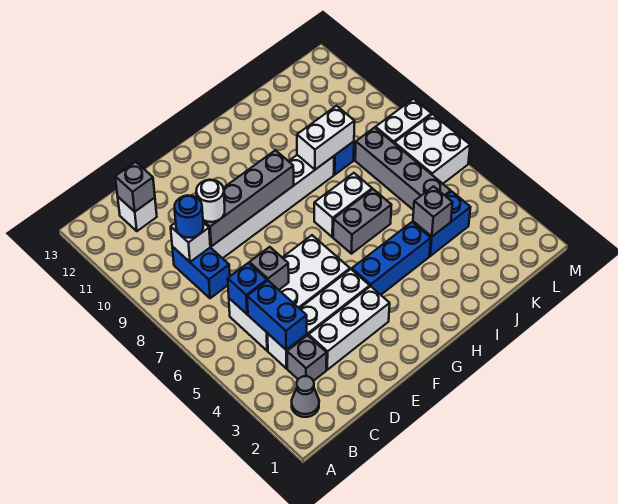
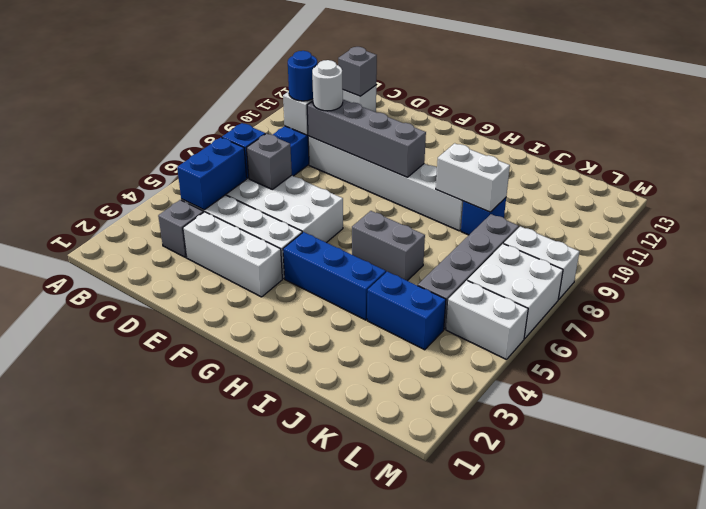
grey 1x1 cone [292,376,319,417] -> none
white 1x2 brick [314,173,372,237] -> white 1x2 brick moved to [446,280,528,360]
grey 1x1 brick [413,187,453,237] -> none

